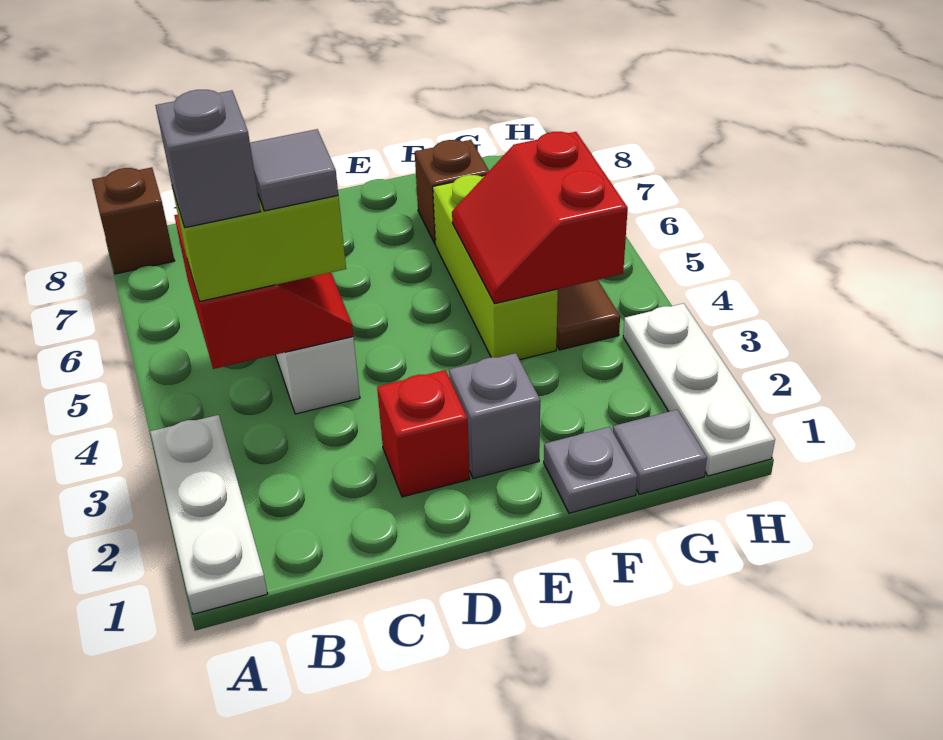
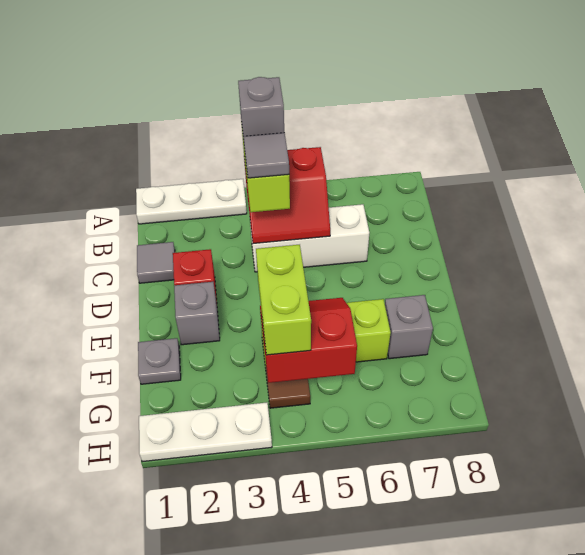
brown 1x1 brick [92,167,174,274] -> none
none -> lime 1x2 brick [256,245,311,355]
brown 1x1 brick [415,140,489,245] -> grey 1x1 brick [385,295,433,359]
grey 1x1 tile [613,409,707,494] -> grey 1x1 tile moved to [137,242,175,283]

